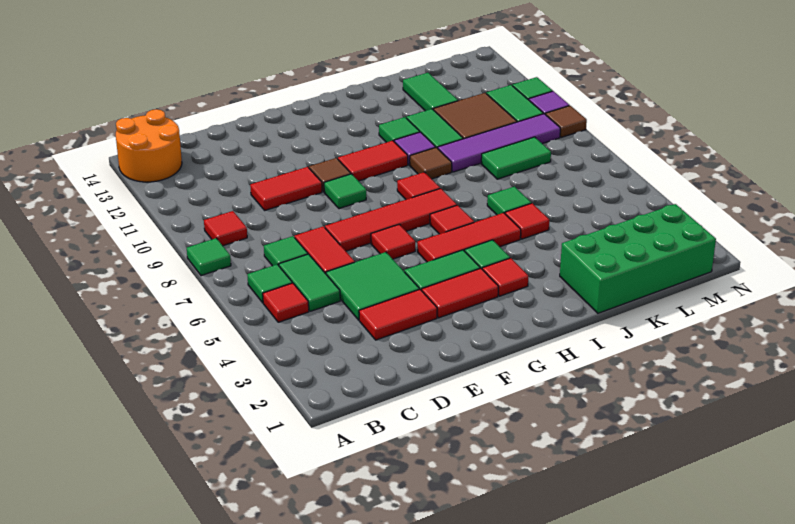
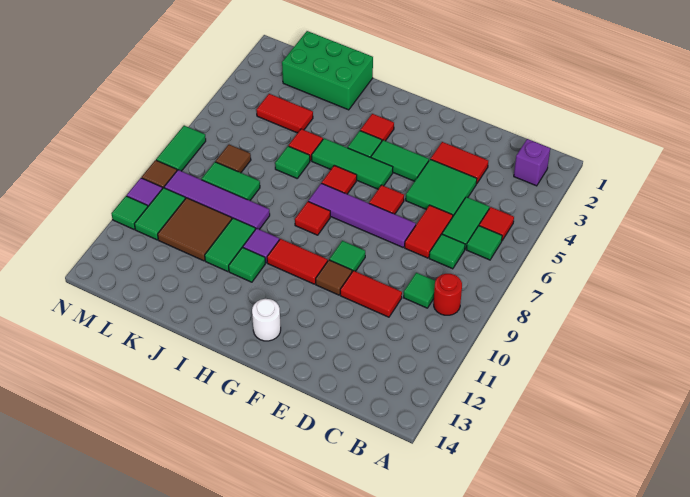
green 1x1 tile [187,238,231,276] -> green 1x1 tile moved to [404,273,435,308]
orange 2x2 round brick [116,109,182,182] -> none
none -> purple 1x1 brick [514,139,550,186]
red 1x1 tile [204,211,247,246] -> red 1x1 round brick [434,274,462,315]
red 1x4 tile [325,188,457,251] -> purple 1x4 tile [308,183,416,247]
red 1x2 tile [422,268,499,318] -> red 1x2 tile moved to [257,94,313,133]
red 1x3 tile [417,213,521,262] -> green 1x3 tile [312,138,393,189]
none -> white 1x1 round brick [252,299,281,341]
brown 1x1 tile [410,147,452,179] -> brown 1x1 tile moved to [216,145,251,173]
green 2x4 brick [560,204,716,313] -> green 2x3 brick [282,31,373,110]
green 1x2 tile [403,73,458,111] -> green 1x2 tile moved to [156,126,206,171]

